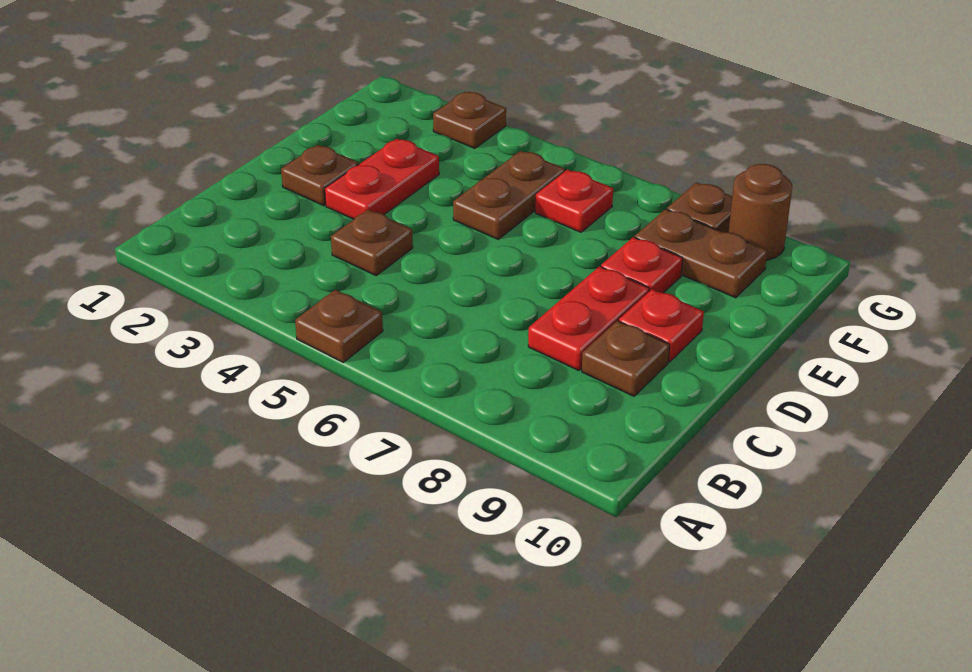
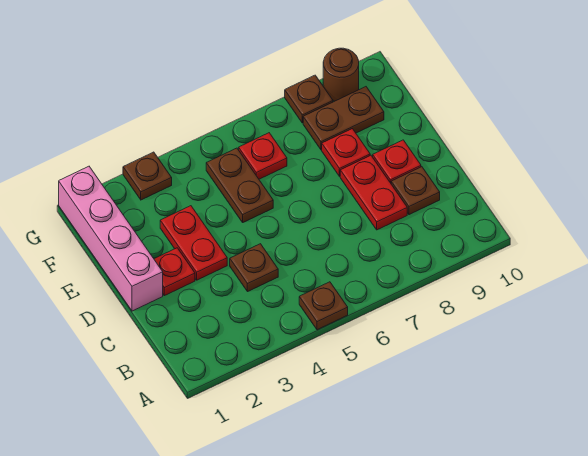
none -> pink 1x4 brick [59,166,163,311]
brown 1x1 plate [281,145,359,206] -> red 1x1 plate [154,248,195,296]

